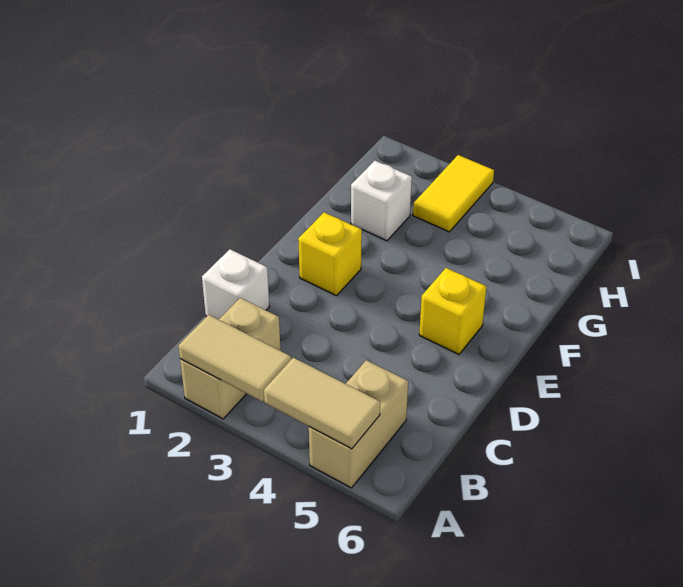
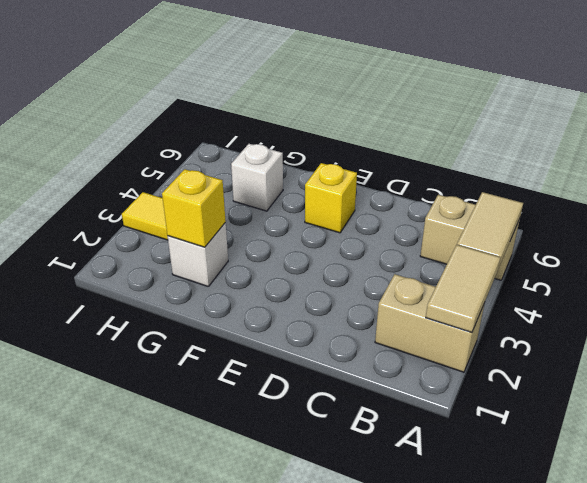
white 1x1 brick [202,249,269,320] -> white 1x1 brick moved to [231,144,283,211]
yellow 1x1 brick [298,212,362,296] -> yellow 1x1 brick moved to [162,169,226,247]

